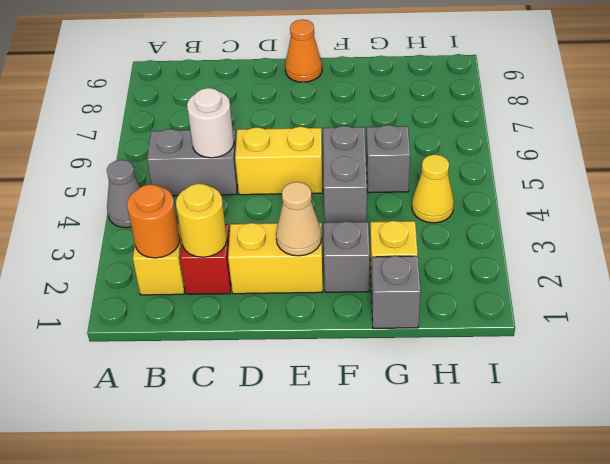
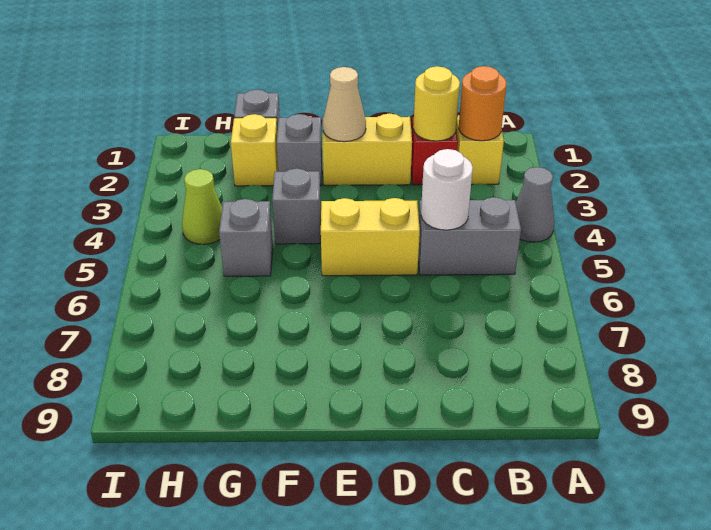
orange 1x1 cone [285,20,322,82] -> none
grey 1x2 brick [323,126,367,223] -> grey 1x1 brick [272,169,321,244]
yellow 1x1 cone [412,154,454,223] -> lime 1x1 cone [182,169,222,244]

